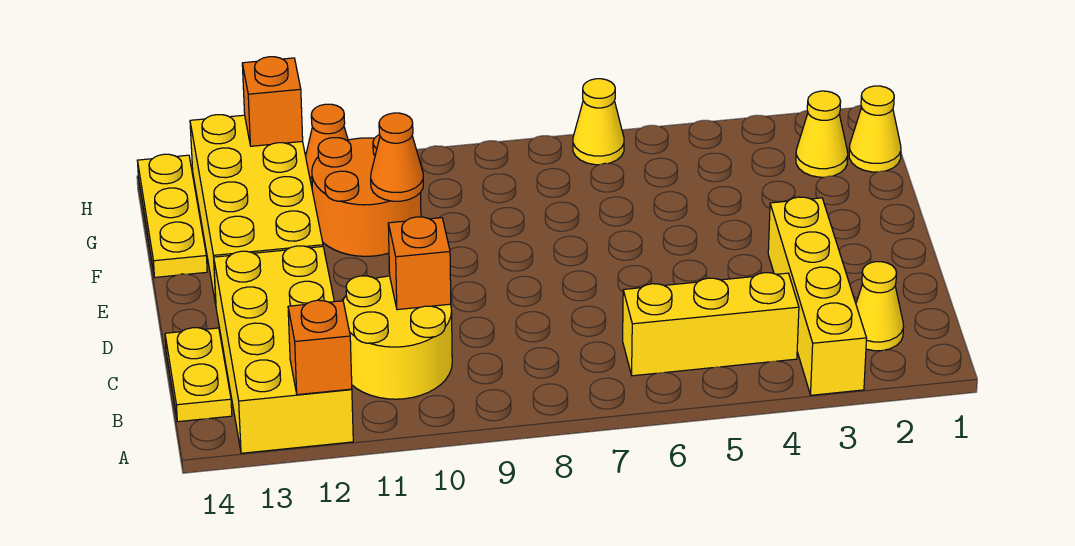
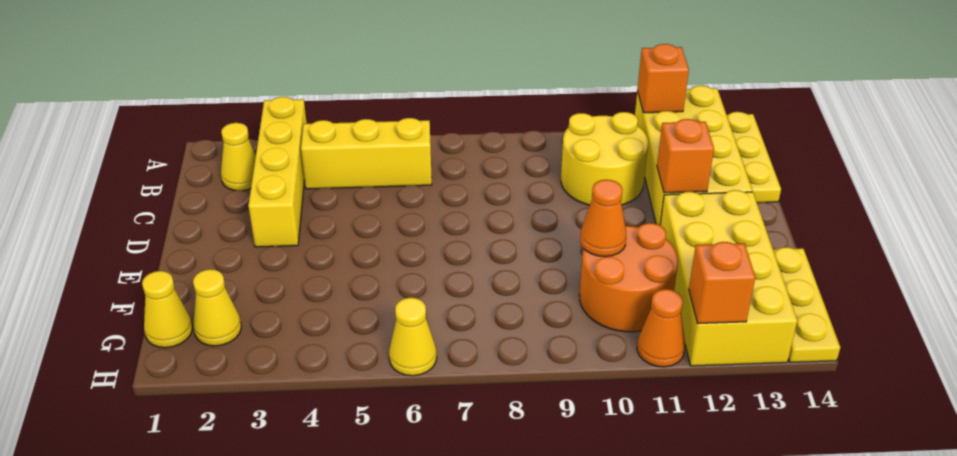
yellow 1x2 plate [165,328,232,422] -> yellow 1x3 plate [727,112,781,203]
orange 1x1 brick [388,217,451,310] -> orange 1x1 brick moved to [657,119,714,193]

